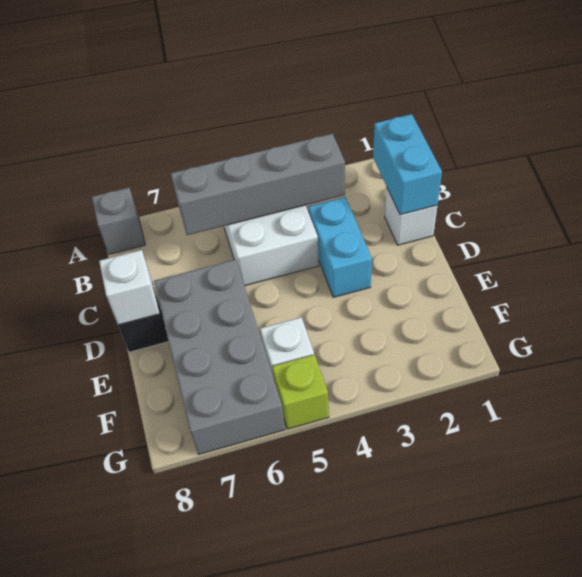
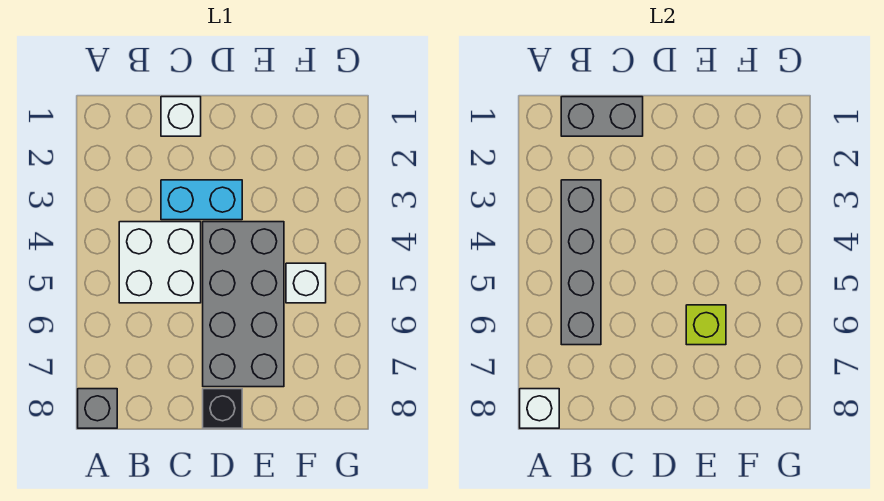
cyan 1x2 brick [373,114,442,215] -> grey 1x2 brick [561,97,643,136]
grey 2x4 brick [154,259,285,455] -> grey 2x4 brick turned to [203,222,284,387]
white 1x1 brick [99,250,160,325] -> white 1x1 brick moved to [520,389,559,428]
lime 1x1 brick [272,355,329,429] -> lime 1x1 brick moved to [686,305,726,345]

